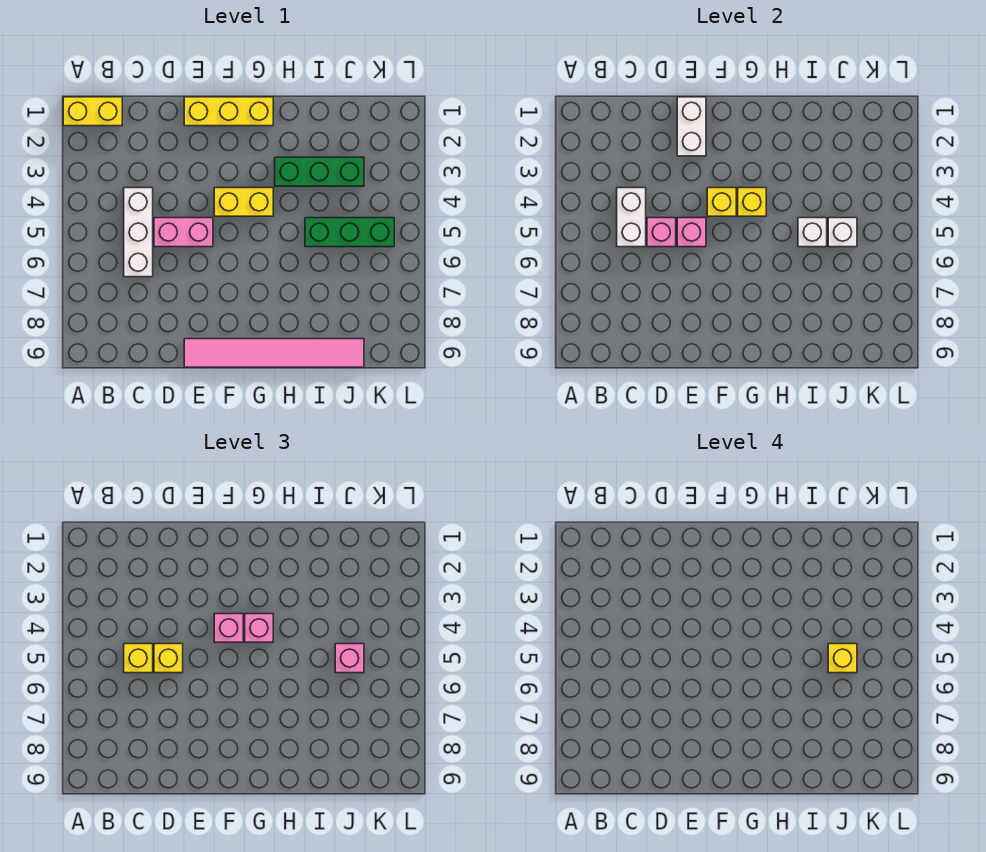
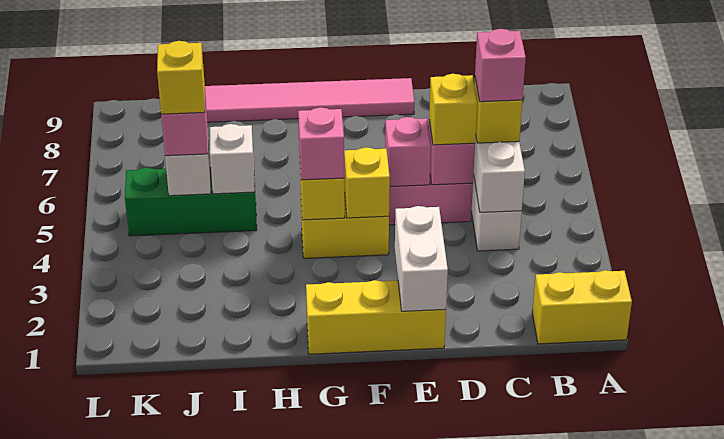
pink 1x1 brick [214,614,243,642] -> pink 1x1 brick moved to [475,29,526,102]
green 1x3 brick [275,157,364,186] -> none

